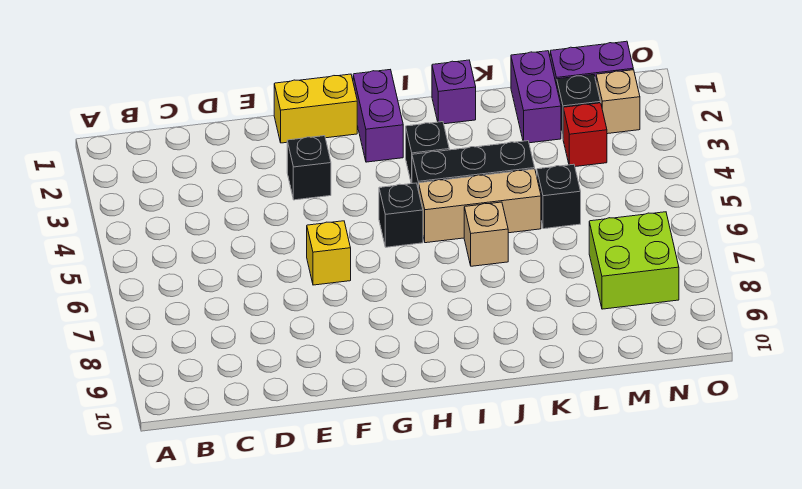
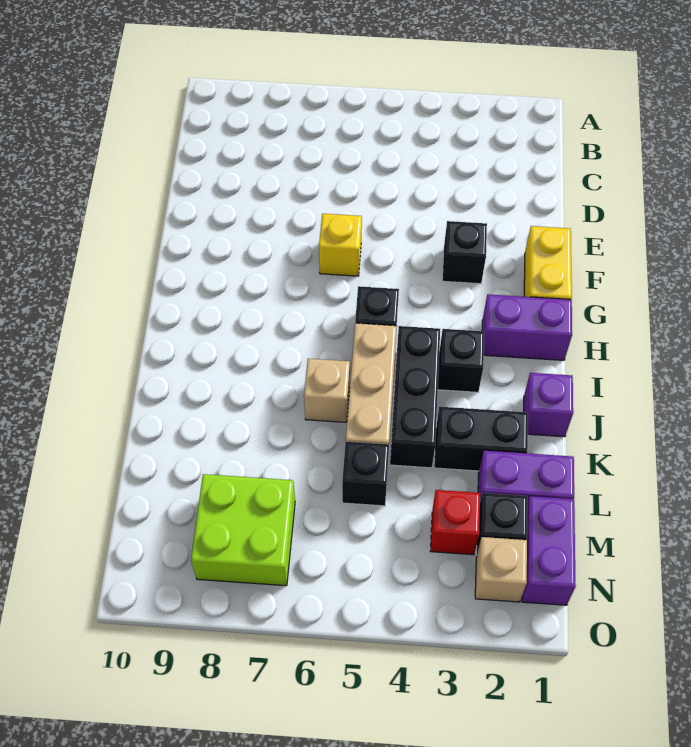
none -> black 1x2 brick [434,407,528,471]

